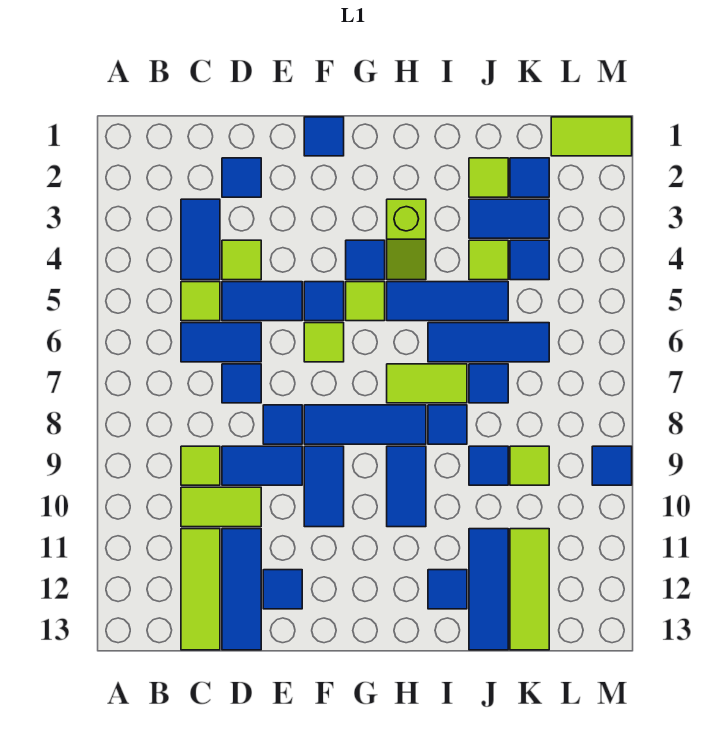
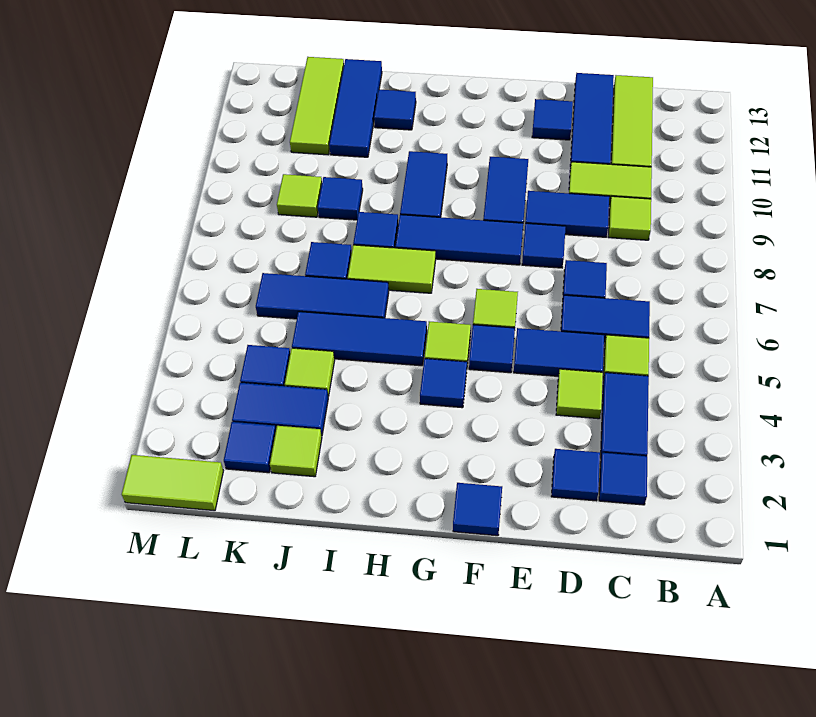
lime 1x2 slope [387,199,426,280] -> none
blue 1x1 tile [592,446,632,485] -> blue 1x1 tile moved to [599,453,647,505]

